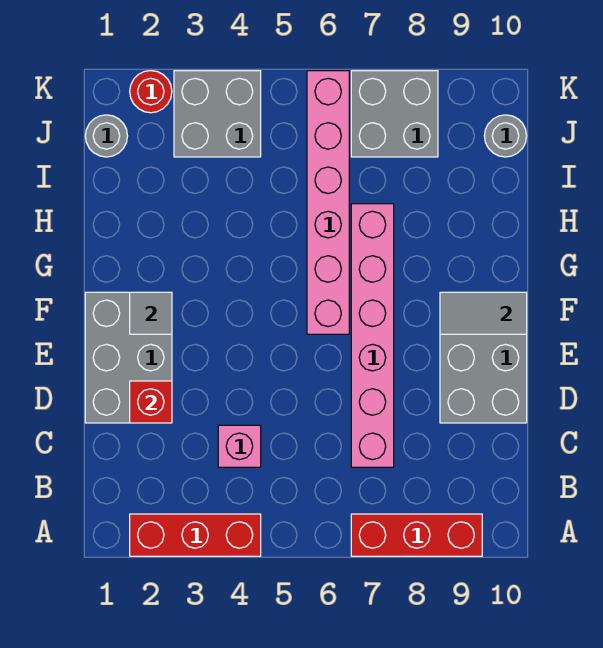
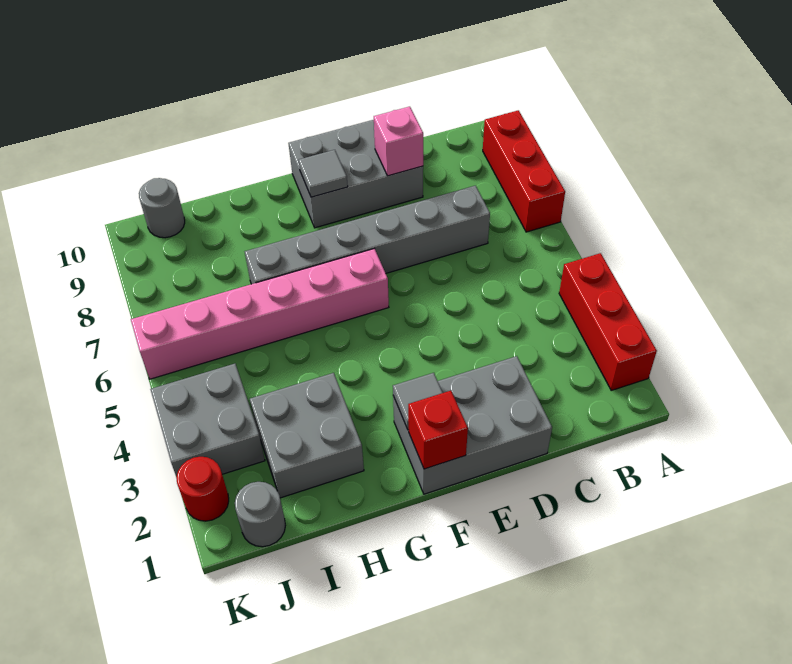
pink 1x1 brick [218,425,261,467] -> pink 1x1 brick moved to [374,107,423,176]
pink 1x6 brick [351,204,394,467] -> grey 1x6 brick [245,186,490,284]
red 1x1 brick [130,381,172,423] -> red 1x1 brick moved to [408,391,468,469]
grey 1x2 tile [440,292,527,334] -> grey 1x1 tile [299,150,348,197]
grey 2x2 brick [351,71,438,157] -> grey 2x2 brick moved to [250,373,364,498]

